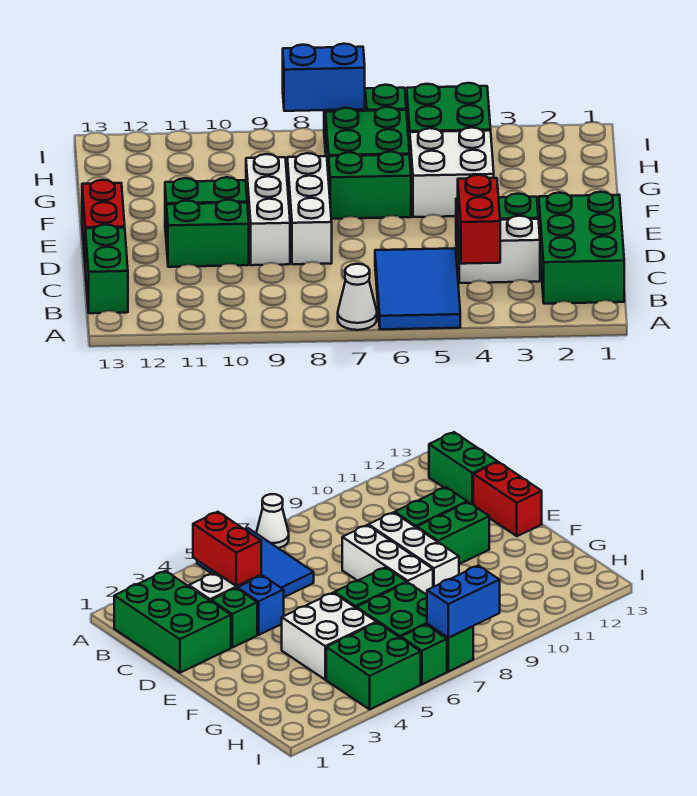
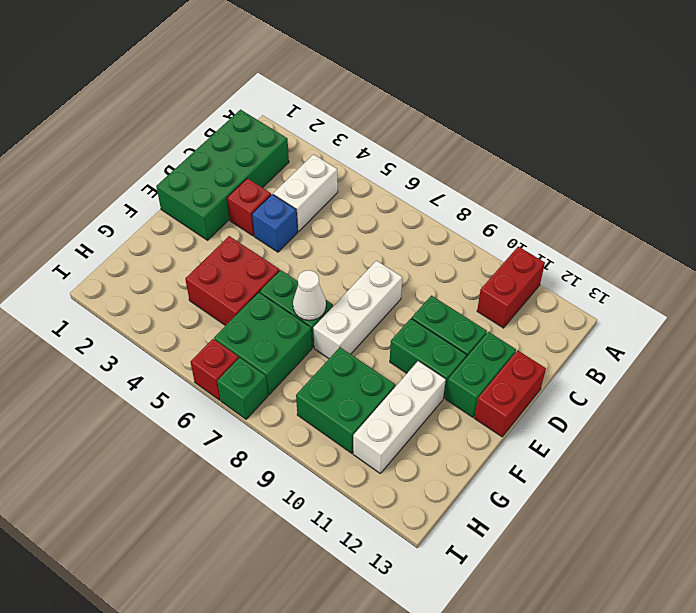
blue 2x3 tile [375,248,460,329] -> none
white 1x1 cone [338,264,377,330] -> white 1x1 cone moved to [293,270,326,320]
green 2x3 brick [539,192,624,304] -> green 2x4 brick [156,110,289,240]
red 1x2 brick [458,175,500,264] -> red 1x2 brick moved to [477,246,545,328]
green 1x2 brick [85,225,128,313] -> green 1x2 brick moved to [446,332,516,417]
white 1x2 brick [458,216,540,283] -> white 1x2 brick turned to [273,154,338,231]
green 1x1 brick [499,194,538,220] -> red 1x1 brick [227,178,271,236]
white 1x3 brick [246,154,290,265] -> white 1x3 brick moved to [353,361,446,473]
white 2x2 brick [410,128,494,217] -> red 2x2 brick [185,236,280,326]
green 2x2 brick [407,83,491,155] -> green 2x2 brick moved to [296,347,395,453]
green 1x1 brick [365,85,406,111] -> red 1x1 brick [190,339,239,400]
blue 1x2 brick [283,44,365,111] -> none

